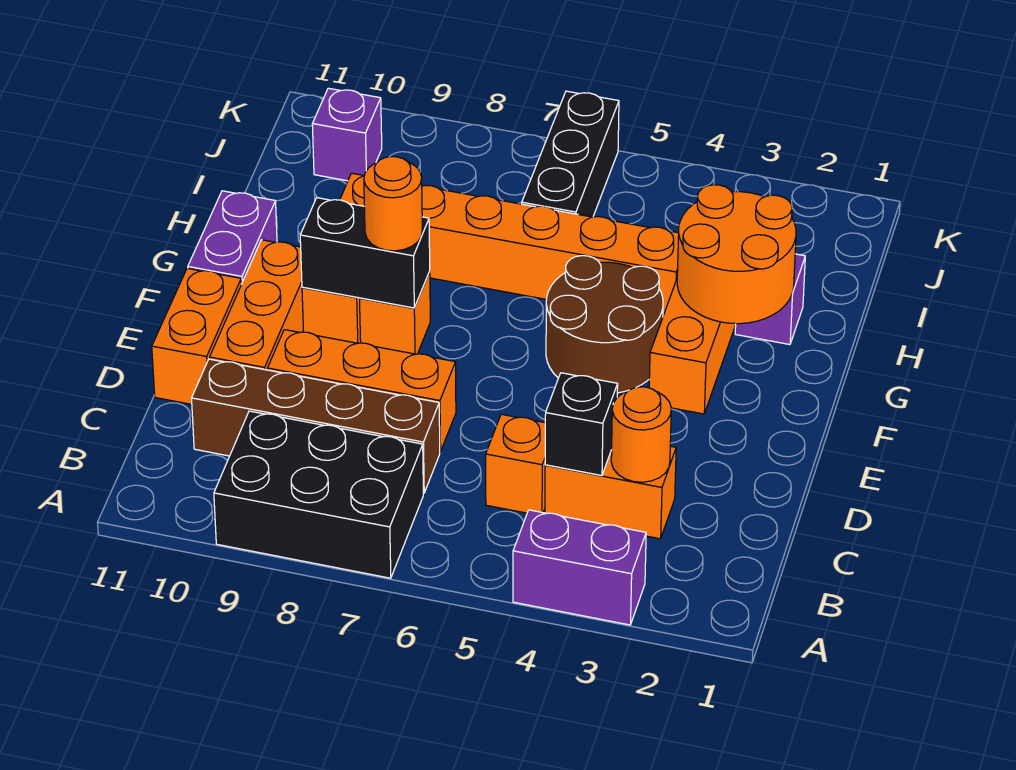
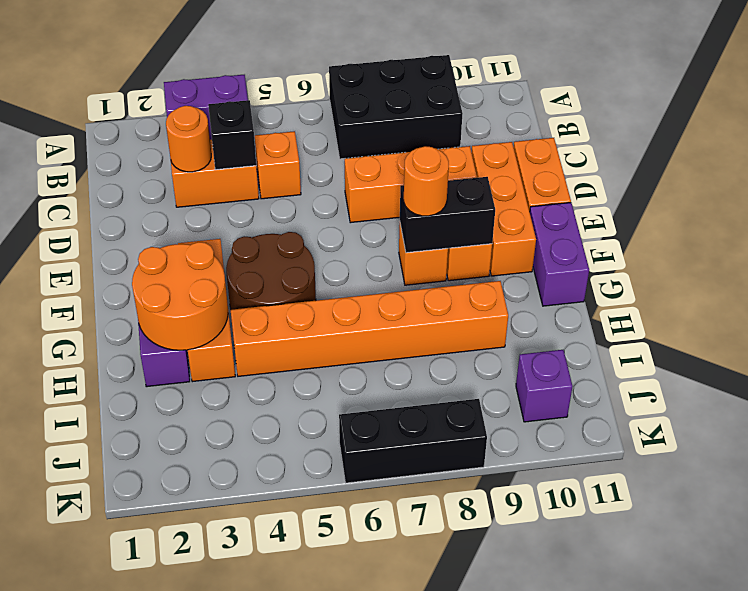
brown 1x4 brick [192,359,440,493] -> none
black 1x3 brick [522,91,619,217] -> black 1x3 brick turned to [339,399,487,483]

